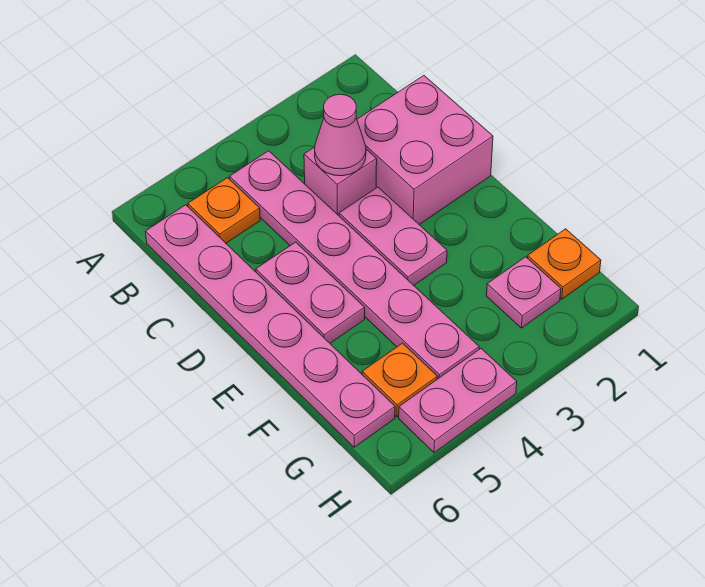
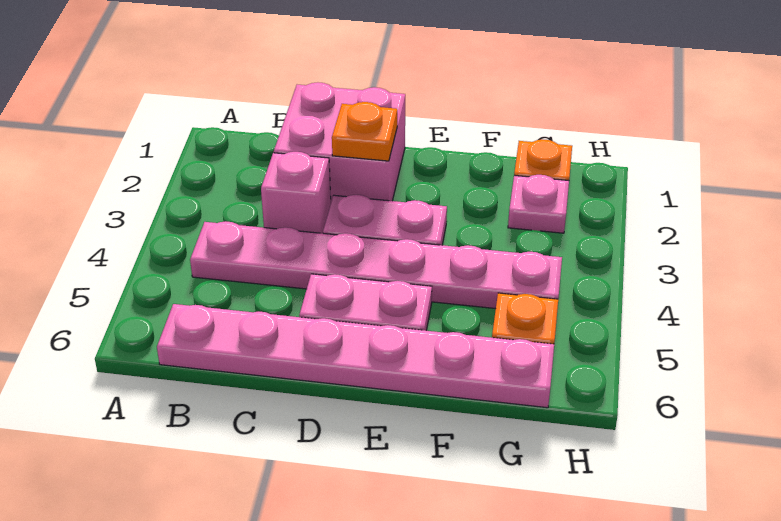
orange 1x1 plate [188,178,260,243] -> orange 1x1 plate moved to [332,102,397,161]
pink 1x1 cone [315,94,366,176] -> none
pink 1x2 plate [399,349,517,453] -> none

